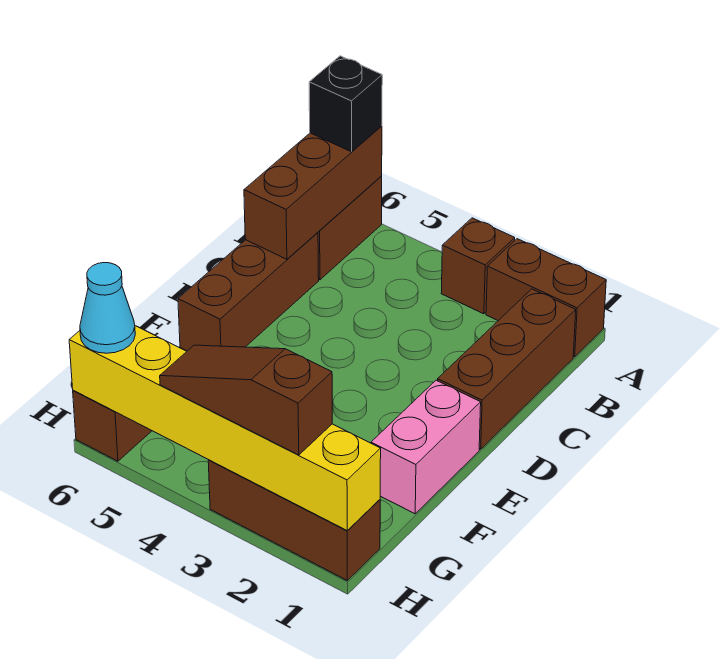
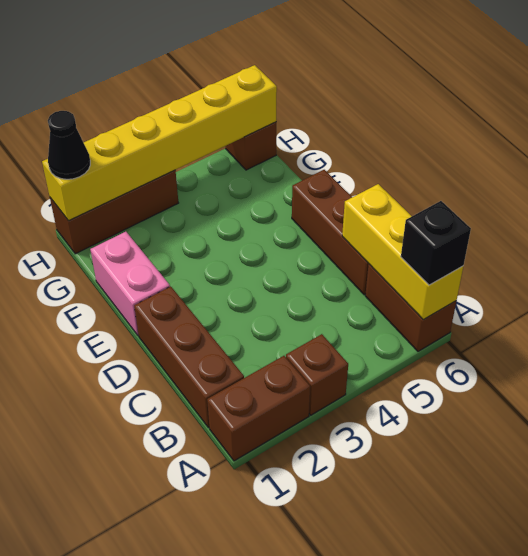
brown 1x3 brick [244,126,382,259] -> yellow 1x3 brick [342,184,463,320]
none -> black 1x1 cone [48,111,90,179]
brown 1x3 slope [160,345,332,455] -> none
cyan 1x1 cone [80,263,135,353] -> none

